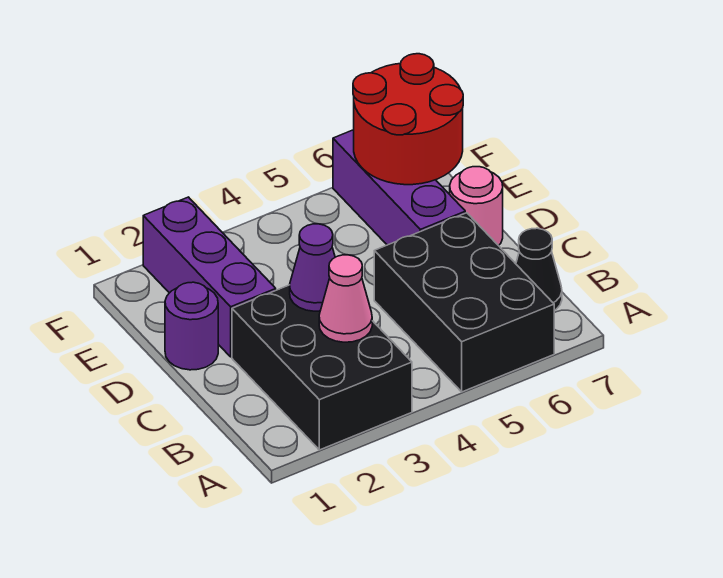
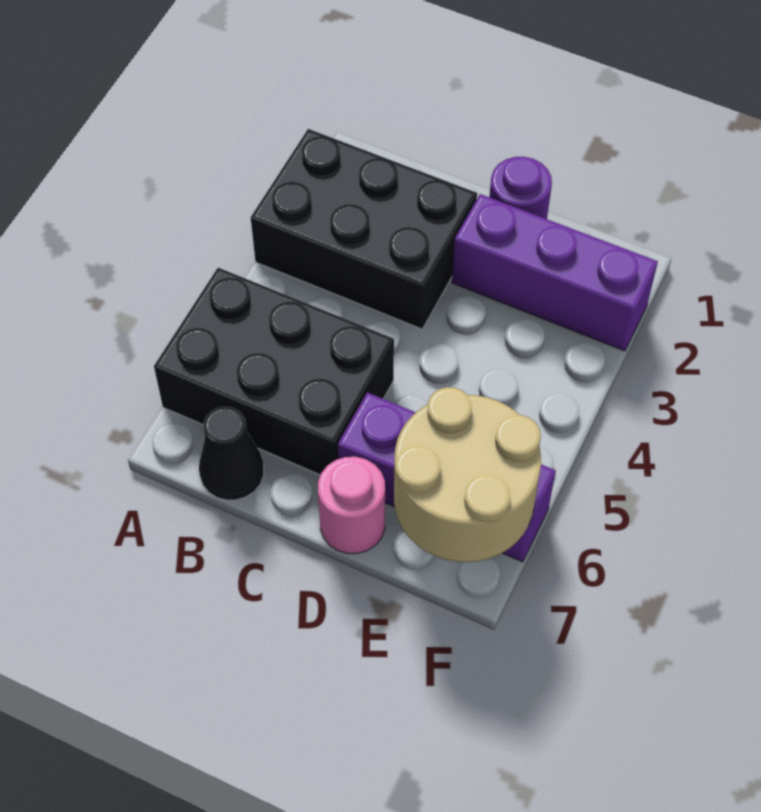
pink 1x1 cone [319,255,372,342] -> none
purple 1x1 cone [290,224,335,311] -> none
red 2x2 round brick [353,54,463,185] -> tan 2x2 round brick [394,387,541,562]

